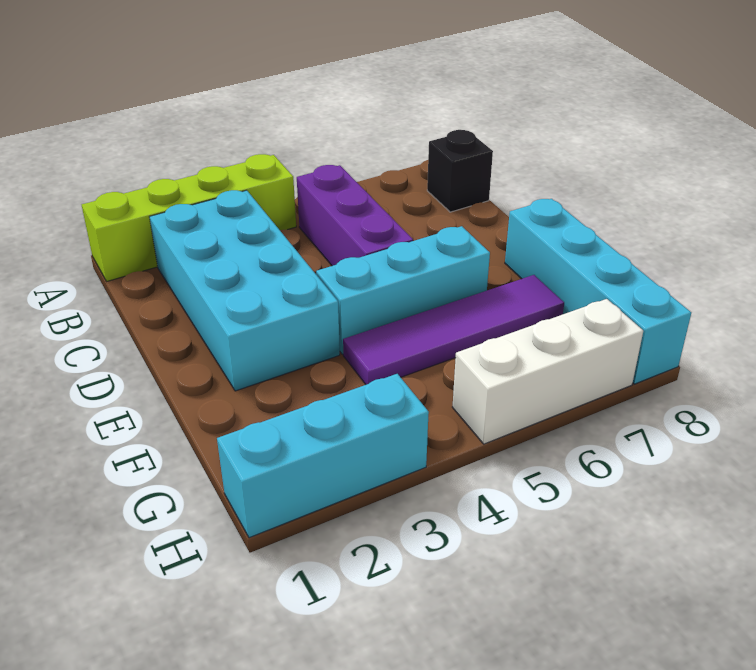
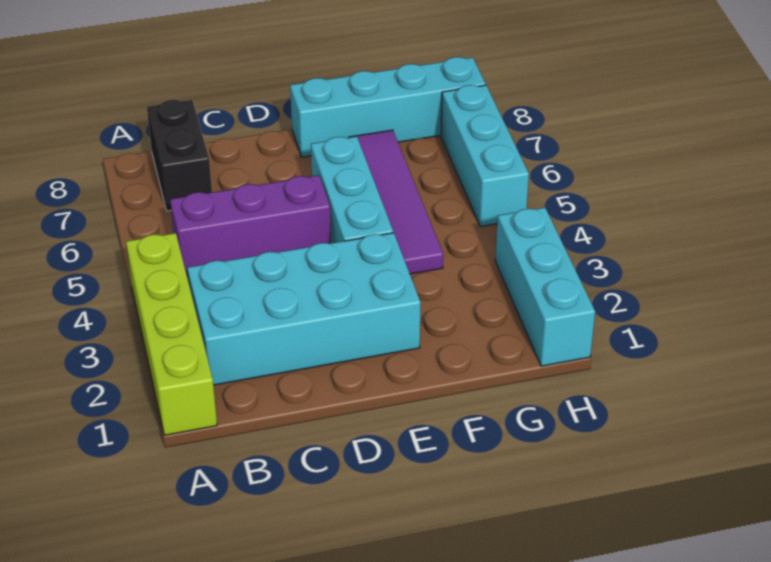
black 1x1 brick [427,130,493,212] -> black 1x2 brick [147,100,212,211]
white 1x3 brick [452,299,643,444] -> cyan 1x3 brick [441,85,529,227]

